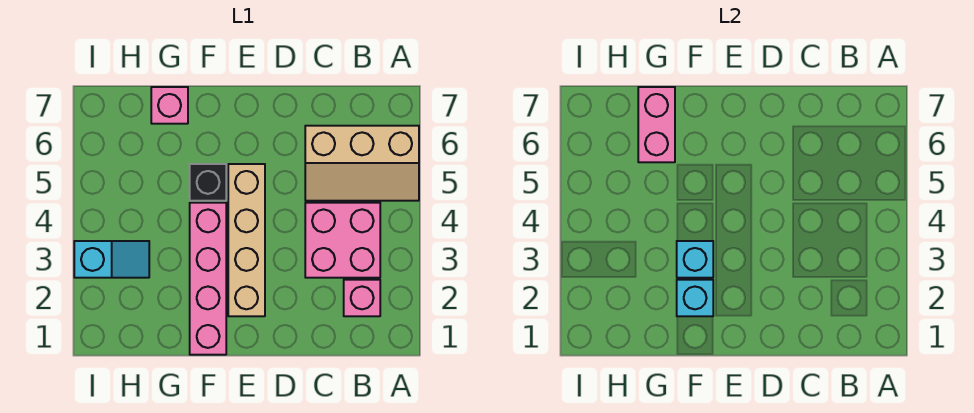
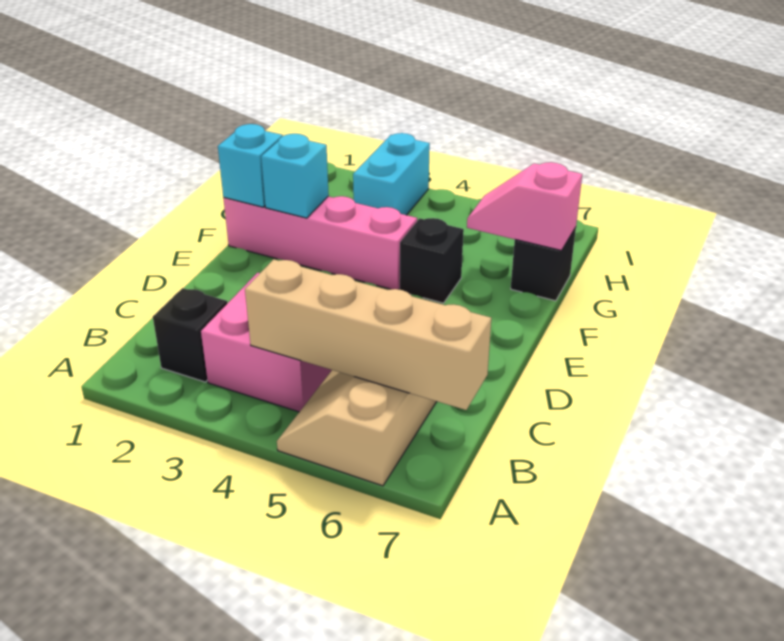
pink 1x1 brick [344,280,380,316] -> black 1x1 brick [153,288,227,382]
tan 1x4 brick [228,164,265,316] -> tan 1x4 brick moved to [245,259,491,410]
cyan 1x1 brick [677,241,713,278] -> cyan 1x1 brick moved to [218,124,283,207]
pink 1x2 brick [638,87,675,162] -> pink 1x2 slope [467,162,582,251]
pink 1x1 brick [151,87,188,124] -> black 1x1 brick [511,227,576,301]
cyan 1x2 slope [74,241,149,278] -> cyan 1x2 brick [353,133,430,215]

